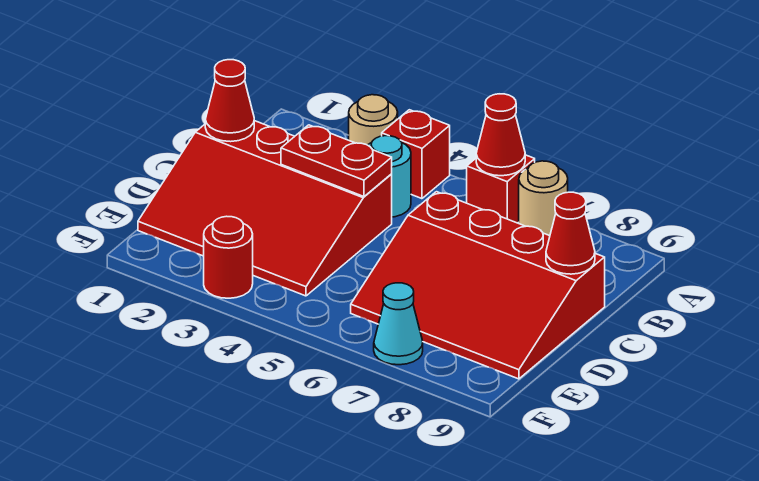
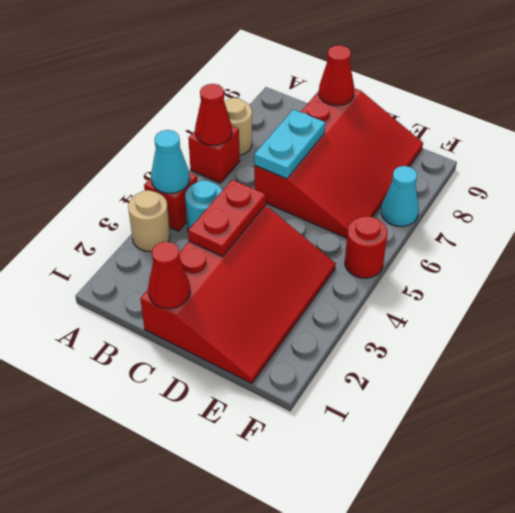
none -> cyan 1x1 cone [151,130,190,193]
none -> cyan 1x2 plate [254,109,325,179]
red 1x1 round brick [204,216,253,298] -> red 1x1 round brick moved to [345,216,387,278]

